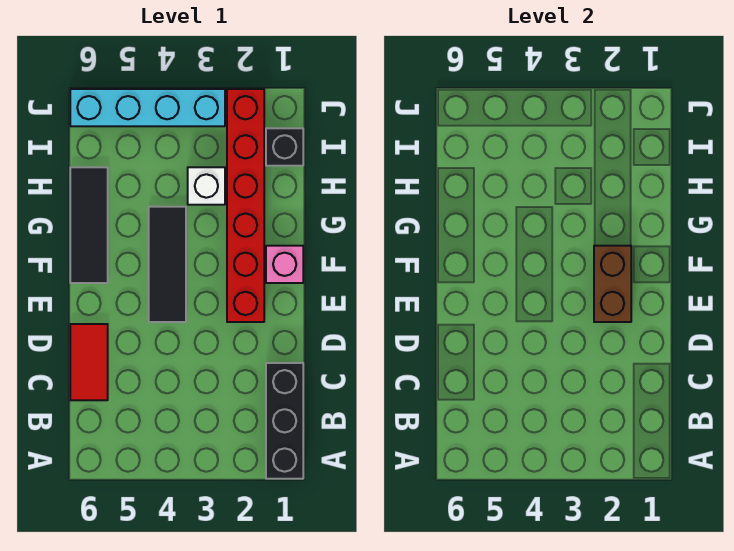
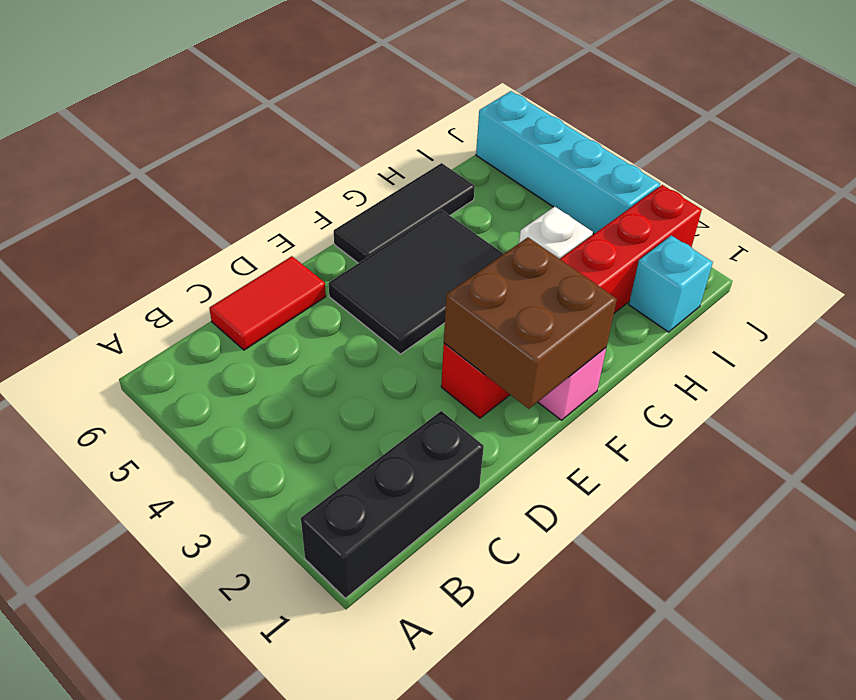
brown 1x2 brick [594,246,631,322] -> brown 2x2 brick [444,237,617,409]
black 1x3 tile [149,207,186,322] -> black 2x3 tile [329,210,503,354]
black 1x1 brick [266,128,303,166] -> cyan 1x1 brick [629,235,713,332]

